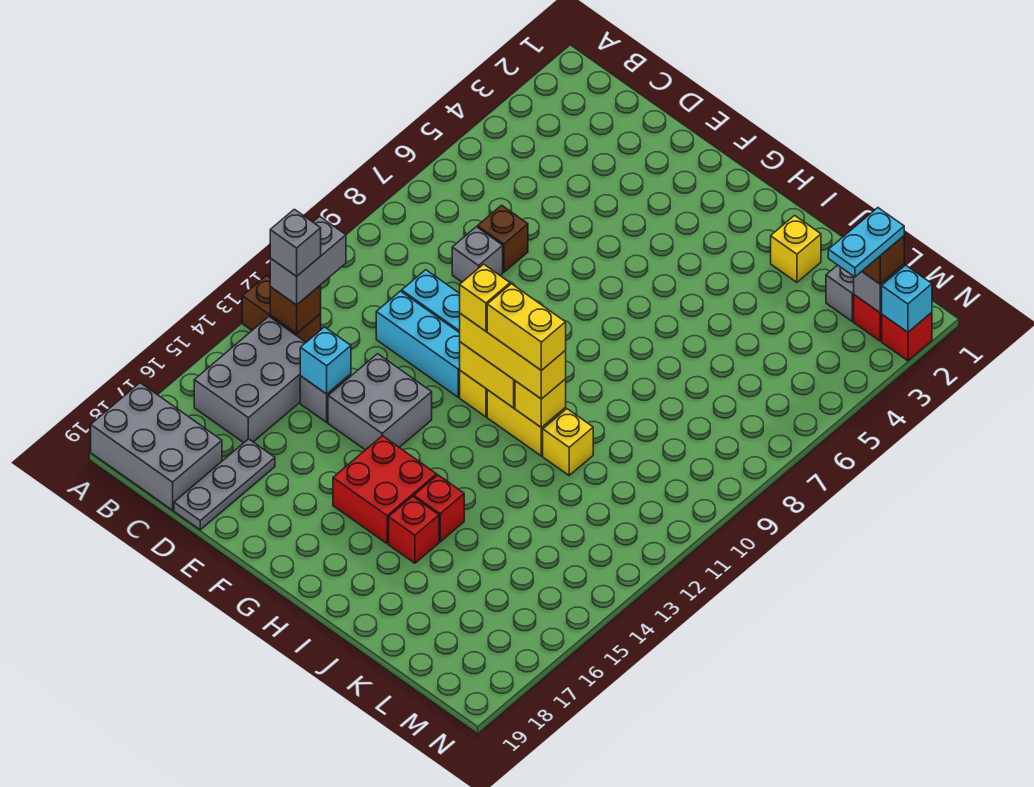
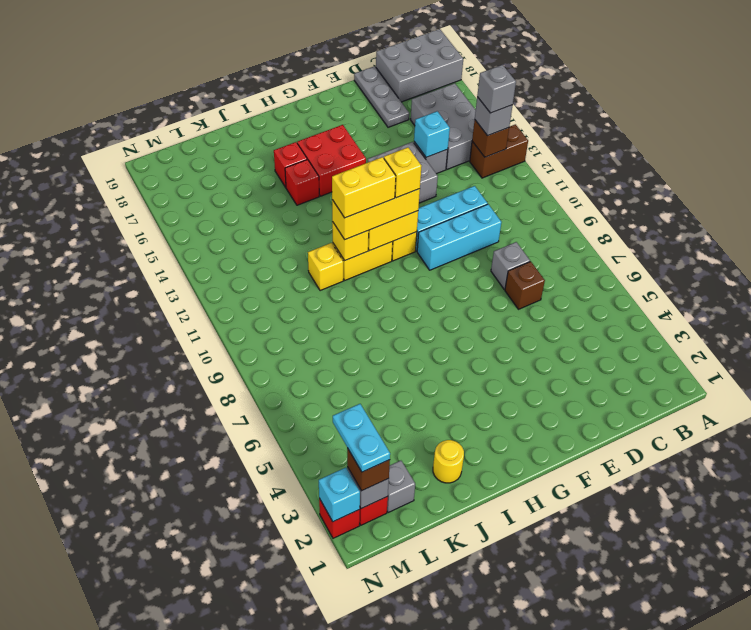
grey 1x2 brick [270,216,346,305] -> grey 1x1 brick [475,97,513,136]
yellow 1x1 brick [771,215,821,282] -> yellow 1x1 round brick [433,440,464,483]

